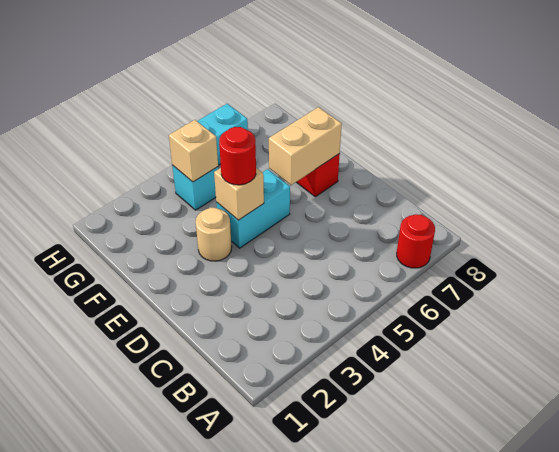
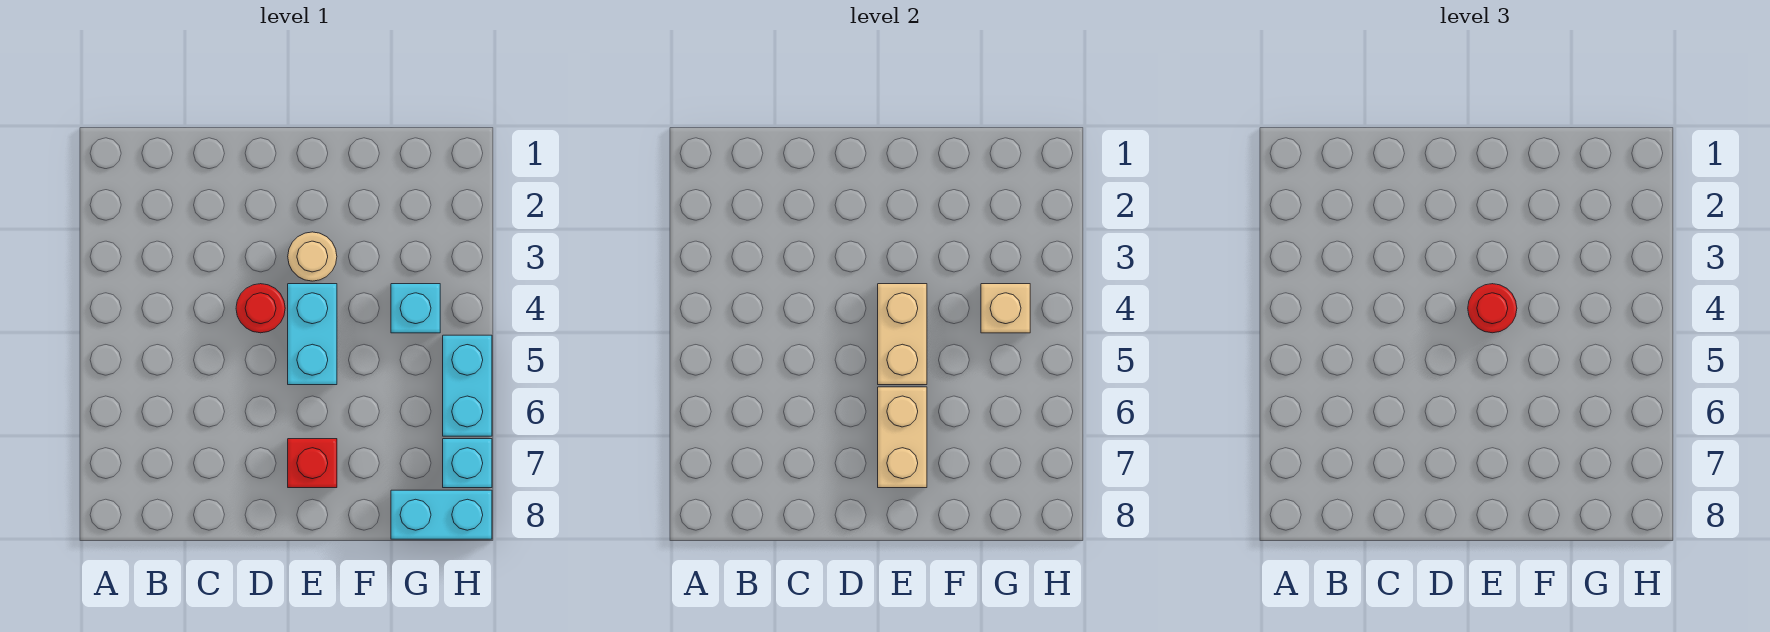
red 1x1 round brick [397,214,435,268] -> red 1x1 round brick moved to [236,284,285,333]
tan 1x1 brick [214,168,264,220] -> tan 1x2 brick [878,284,927,385]
none -> cyan 1x2 brick [391,490,492,539]
none -> cyan 1x1 brick [443,439,492,488]

